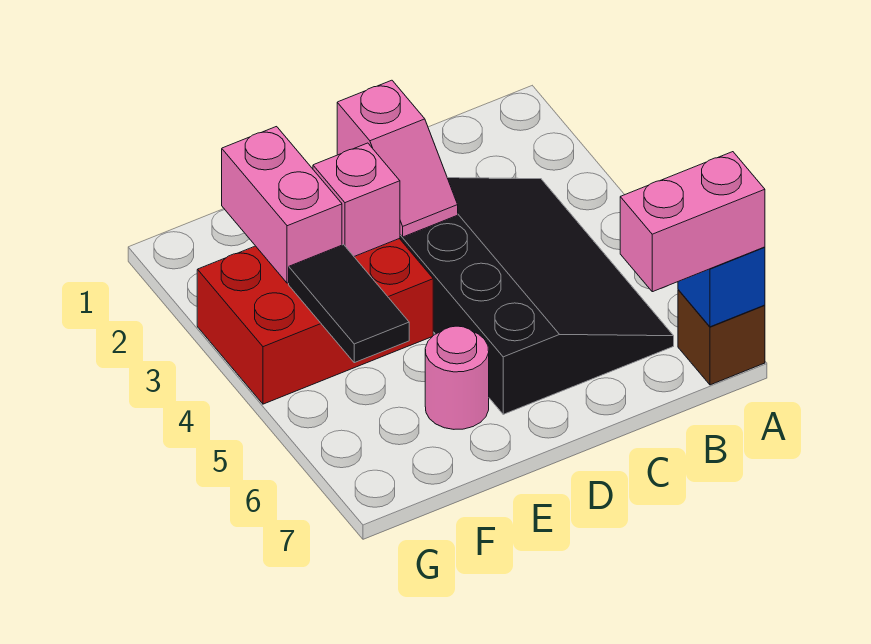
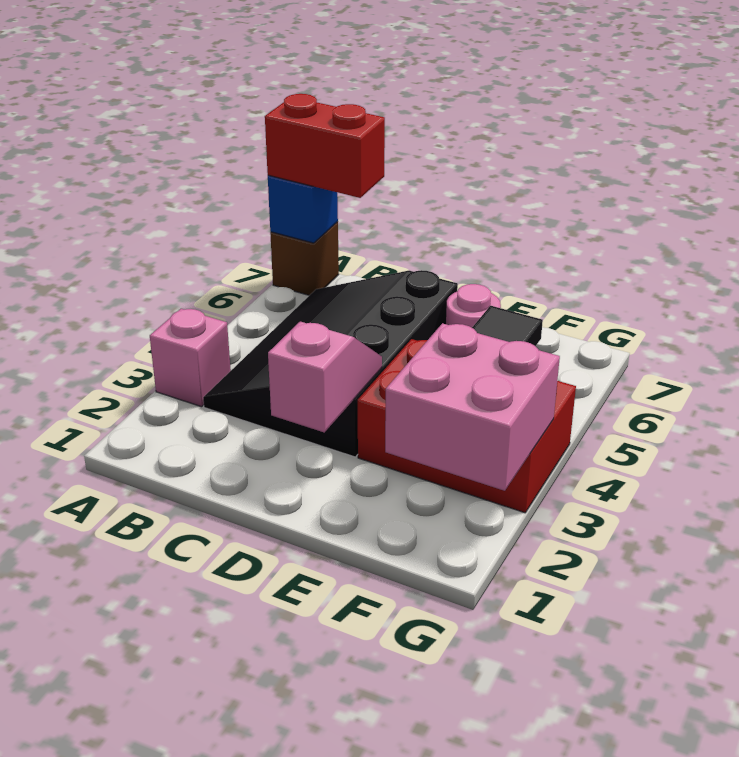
pink 1x2 brick [620,152,765,292] -> red 1x2 brick [265,94,385,198]
pink 1x1 brick [313,143,400,256] -> pink 1x1 brick moved to [150,309,231,407]
pink 1x2 brick [222,127,342,283] -> pink 2x2 brick [385,323,560,491]

